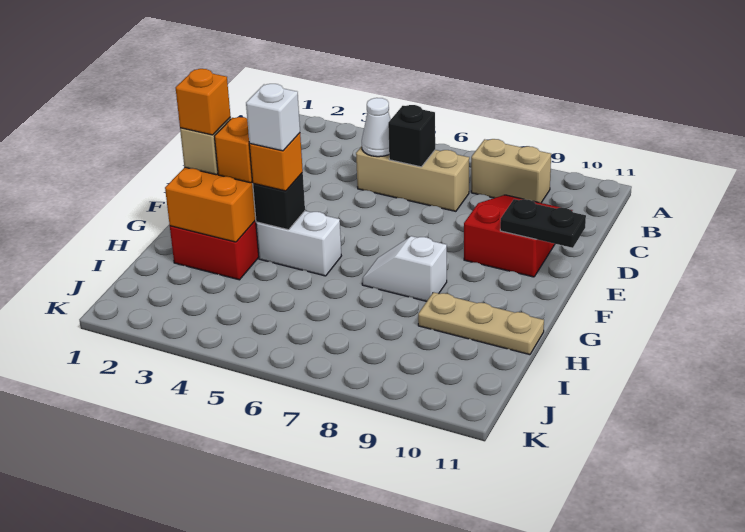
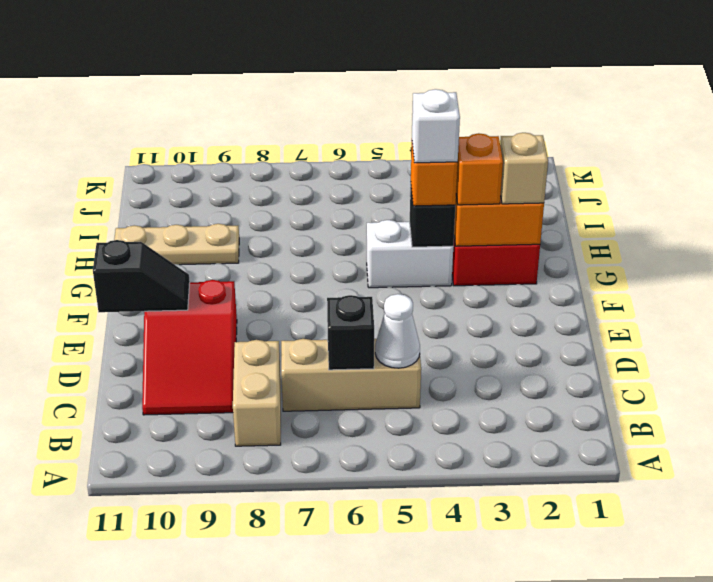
tan 1x2 brick [471,139,551,203] -> tan 1x2 brick turned to [233,340,281,446]
black 1x2 plate [500,199,586,248] -> black 1x2 slope [93,240,190,312]
orange 1x1 brick [176,69,231,135] -> none
white 1x2 slope [362,236,447,301] -> none

